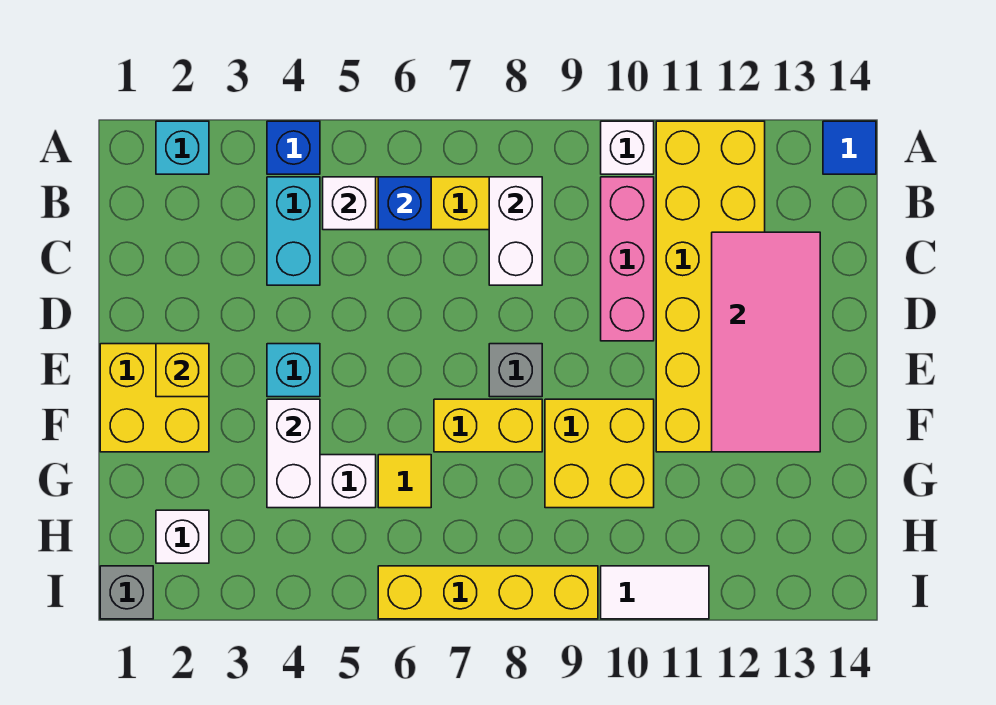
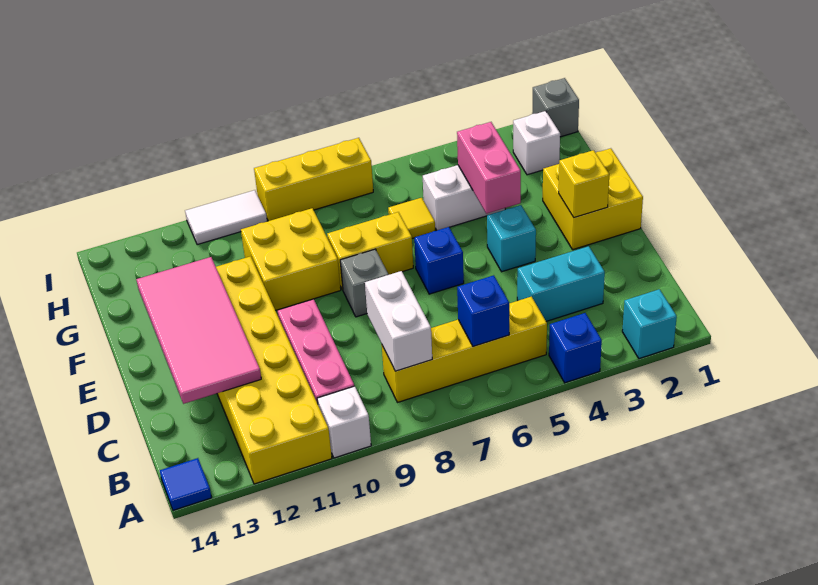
cyan 1x2 brick [267,177,320,285] -> cyan 1x2 brick turned to [517,246,605,321]
white 1x1 brick [323,177,376,230] -> none
none -> blue 1x1 brick [414,227,464,294]
white 1x2 brick [267,399,320,508] -> pink 1x2 brick [457,122,521,214]
yellow 1x4 brick [378,566,598,619] -> yellow 1x3 brick [254,138,373,221]

